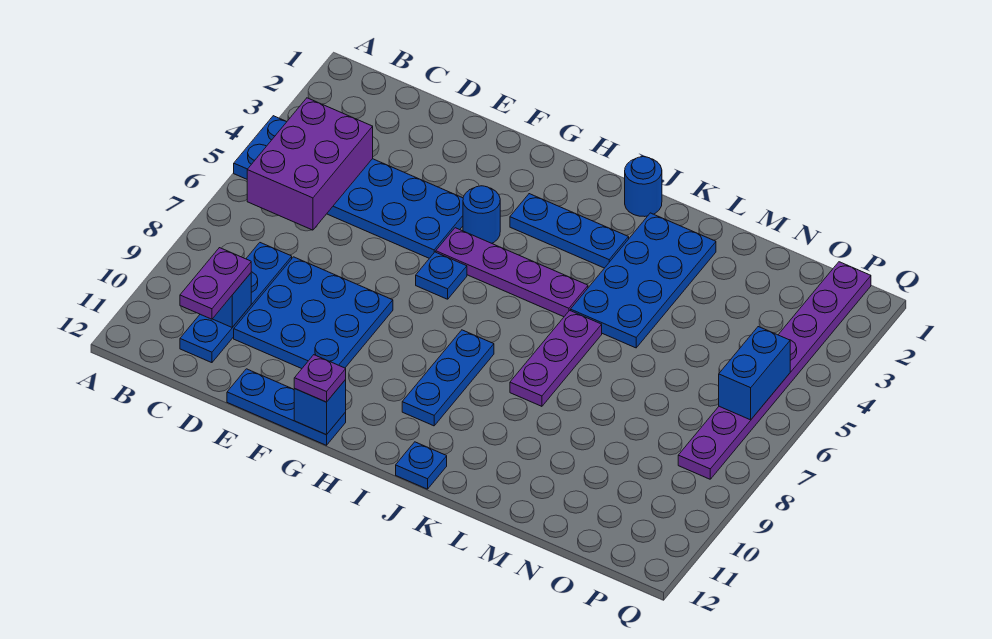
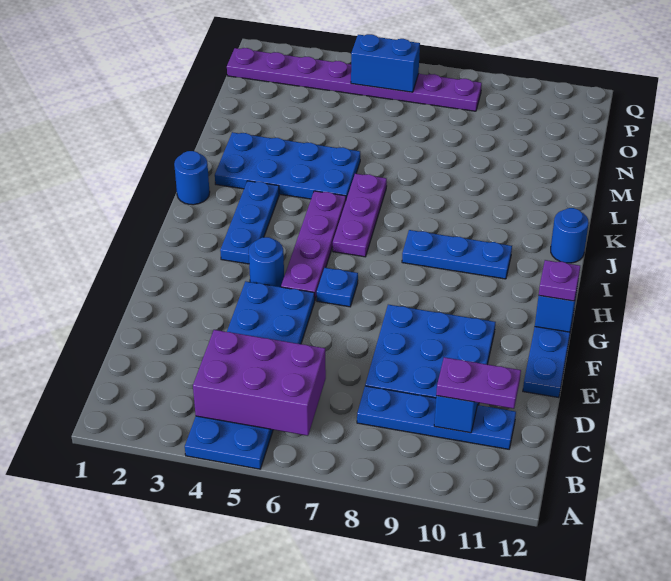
blue 1x1 plate [396,442,447,489] -> blue 1x1 round brick [551,208,589,263]
purple 1x3 plate [510,310,602,406] -> purple 1x3 plate turned to [333,174,387,257]

